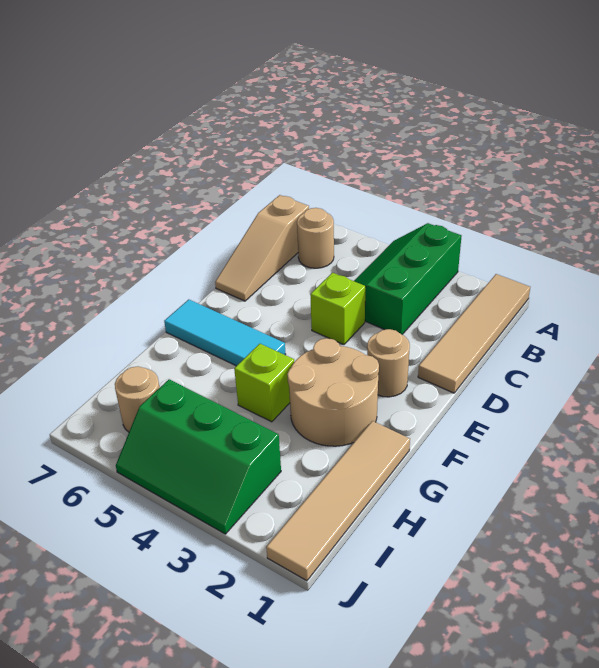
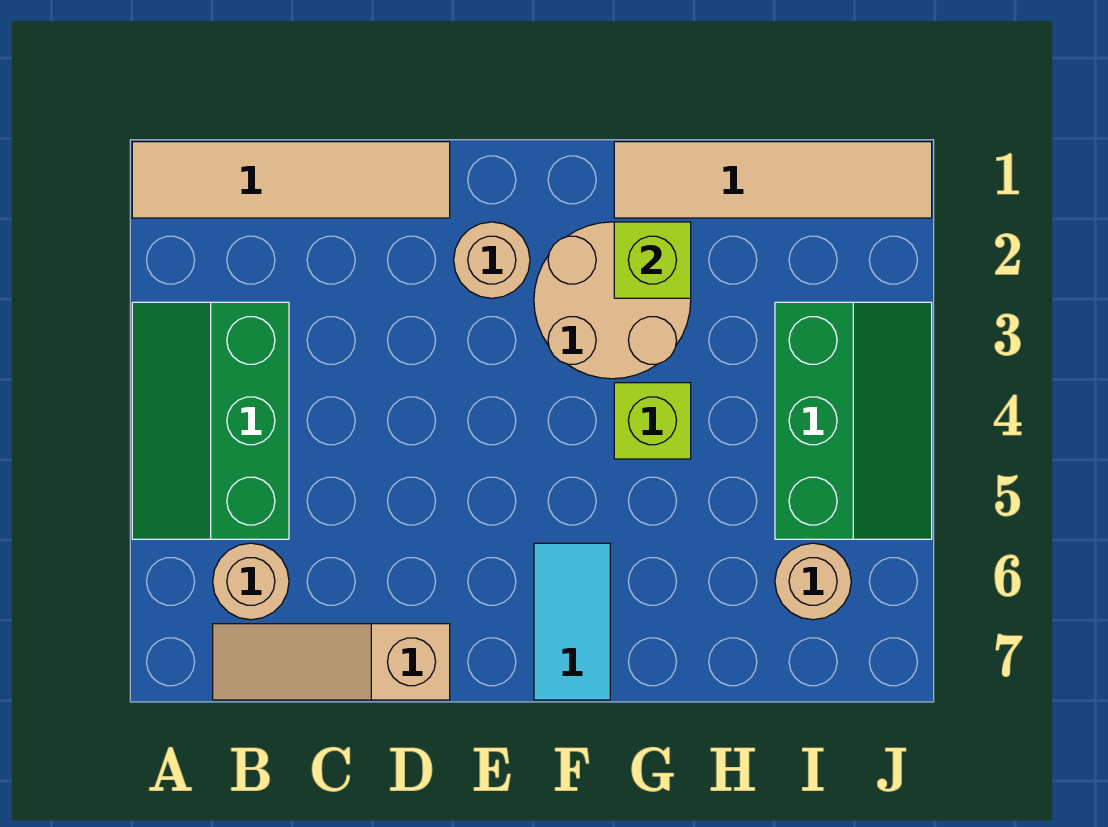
green 2x3 slope [354,223,462,334] -> green 2x3 slope turned to [132,302,289,539]
tan 1x3 slope [215,195,309,301] -> tan 1x3 slope turned to [213,624,450,700]
lime 1x1 brick [310,273,366,345] -> lime 1x1 brick moved to [614,222,691,298]
cyan 1x3 tile [164,300,286,366] -> cyan 1x2 tile [534,543,610,700]

